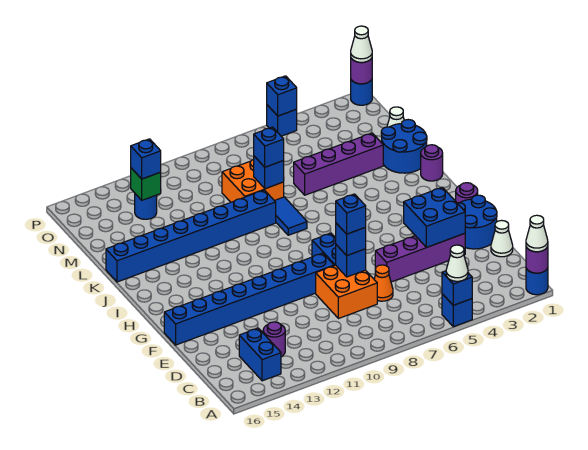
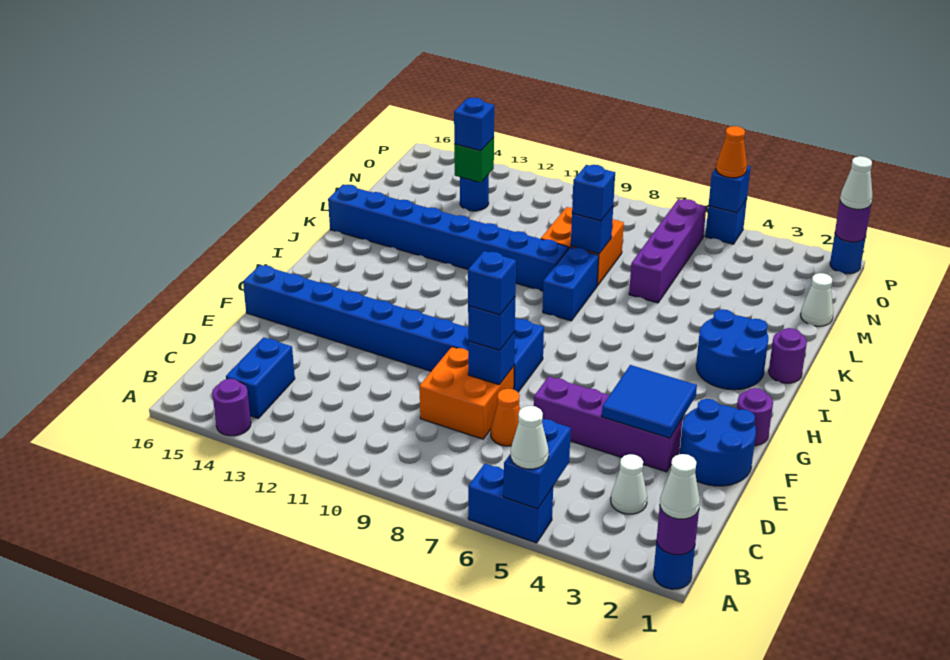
blue 1x1 brick [442,294,472,327] -> blue 1x2 brick [468,464,553,543]
blue 1x1 brick [442,271,472,305] -> blue 1x2 brick [504,419,571,509]
purple 1x1 round brick [263,322,285,357] -> purple 1x1 round brick moved to [212,379,251,436]
white 1x1 cone [491,220,513,257] -> white 1x1 cone moved to [611,454,647,514]
blue 2x2 brick [404,187,465,248] -> blue 2x2 tile [602,365,697,438]
blue 1x2 tile [275,197,307,235] -> blue 1x2 brick [543,247,599,321]
blue 2x2 round brick [381,120,427,173] -> blue 2x2 round brick moved to [696,309,768,390]
purple 1x4 brick [294,133,383,195] -> purple 1x4 brick turned to [629,199,706,303]
none -> orange 1x1 cone [716,126,747,178]

